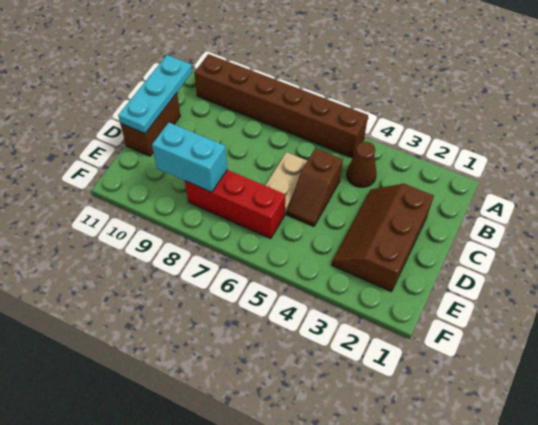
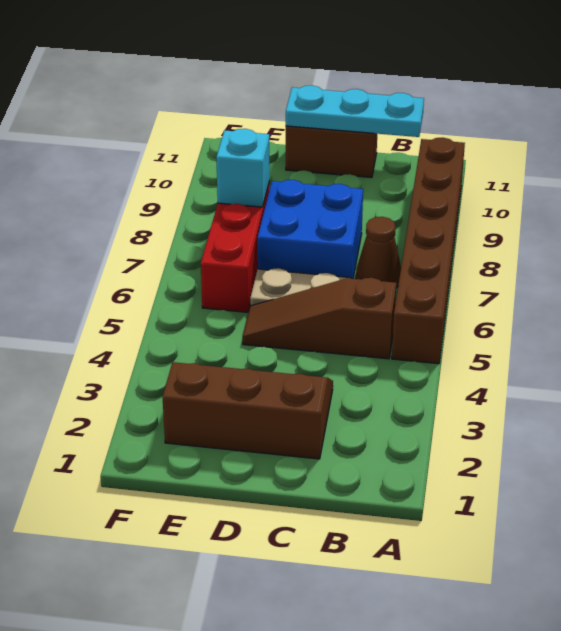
brown 1x1 cone [347,142,377,187] -> brown 1x1 cone moved to [356,217,401,288]
brown 1x2 slope [287,148,343,226] -> brown 1x3 slope [243,278,396,359]
none -> blue 2x2 brick [258,180,363,279]
cyan 1x2 brick [152,123,227,192] -> cyan 1x1 brick [216,129,270,207]

